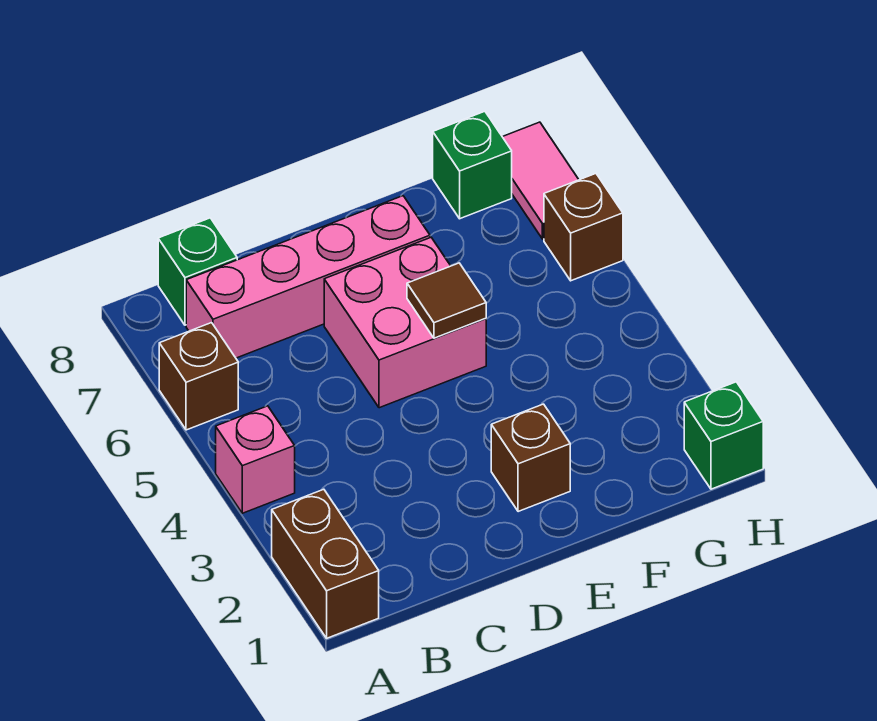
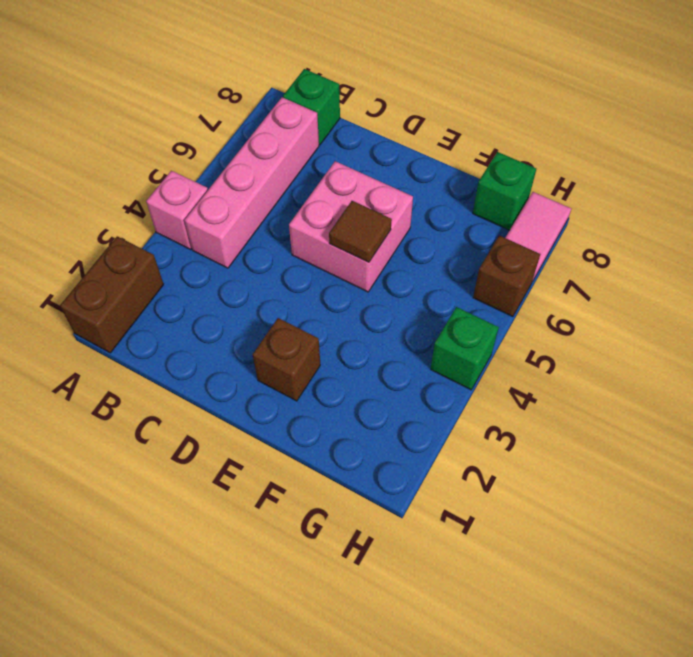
brown 1x1 brick [159,323,238,430] -> none
pink 1x4 brick [186,196,430,358] -> pink 1x4 brick turned to [184,97,319,268]
green 1x1 brick [684,382,763,489] -> green 1x1 brick moved to [431,307,499,390]

